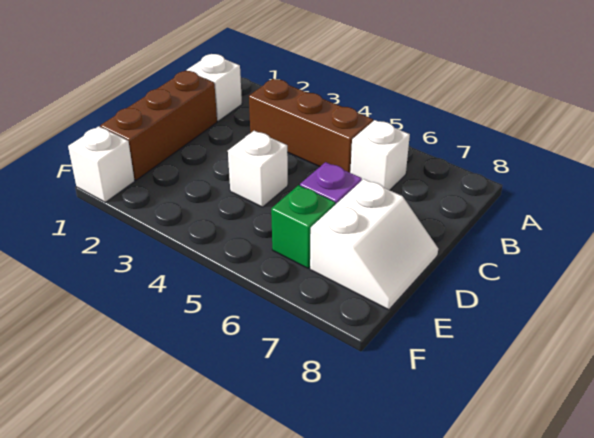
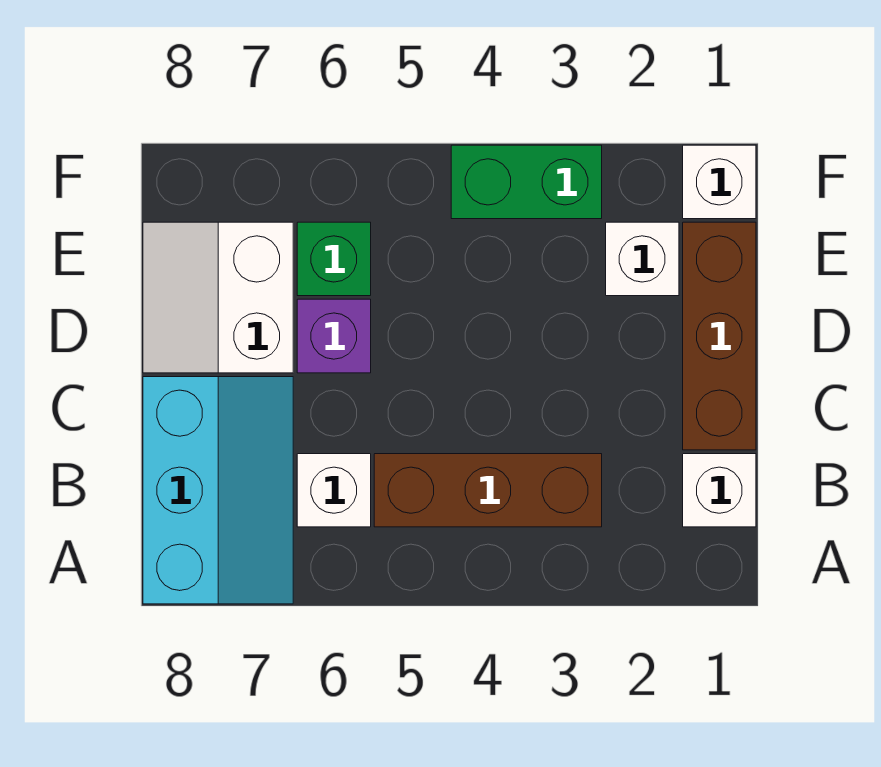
none -> cyan 2x3 slope [143,377,293,604]
white 1x1 brick [228,131,288,207] -> white 1x1 brick moved to [606,222,679,296]
none -> green 1x2 brick [451,145,602,219]

